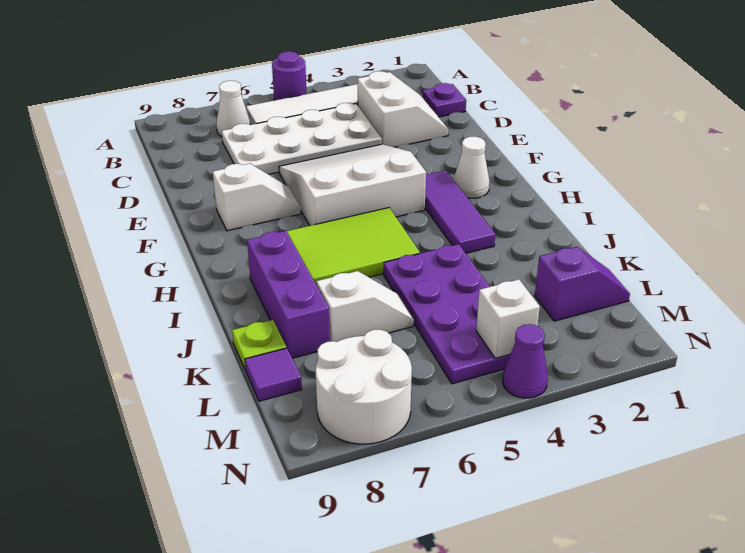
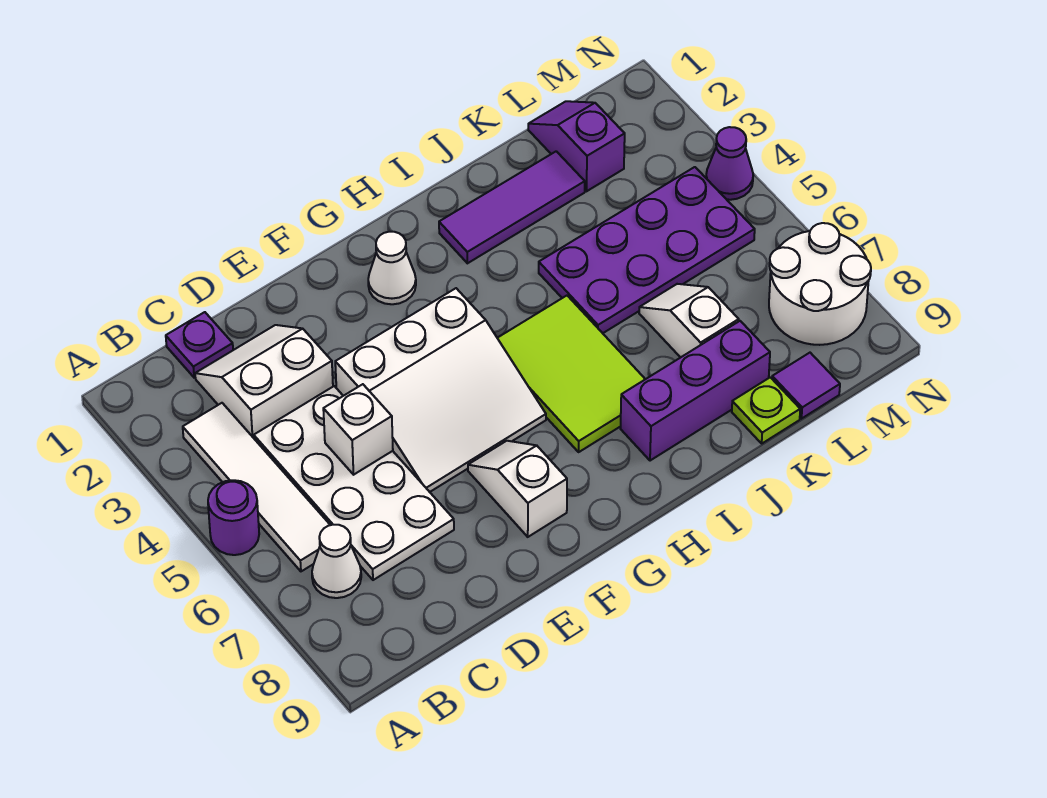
white 3x3 slope [279,144,426,226] -> white 3x3 slope turned to [335,288,546,492]
purple 1x3 tile [425,170,495,253] -> purple 1x3 tile moved to [439,151,585,263]
white 1x1 brick [476,279,540,358] -> white 1x1 brick moved to [323,384,393,475]

